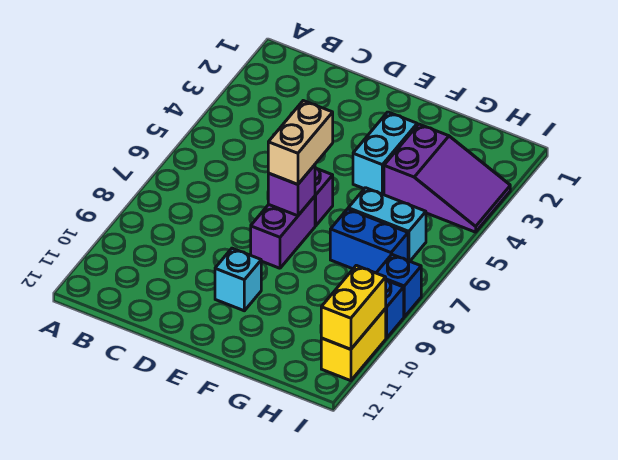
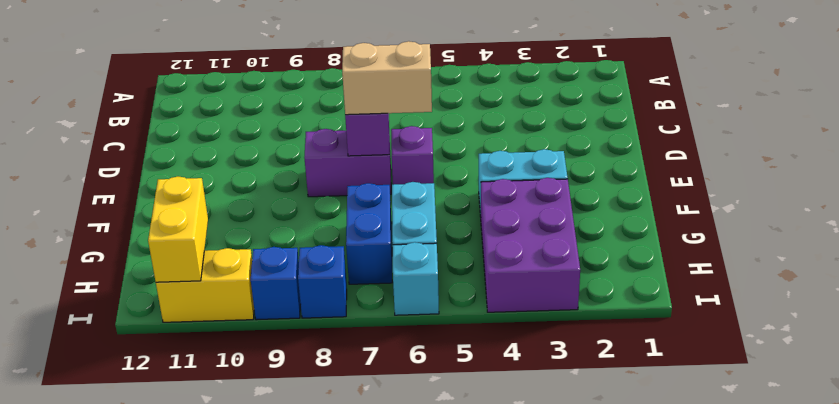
cyan 1x1 brick [215,248,261,311] -> cyan 1x1 brick moved to [393,242,439,315]
purple 2x3 slope [384,124,510,232] -> purple 2x3 brick [481,178,580,312]
yellow 1x2 brick [321,265,386,349] -> yellow 1x2 brick turned to [148,177,208,282]

